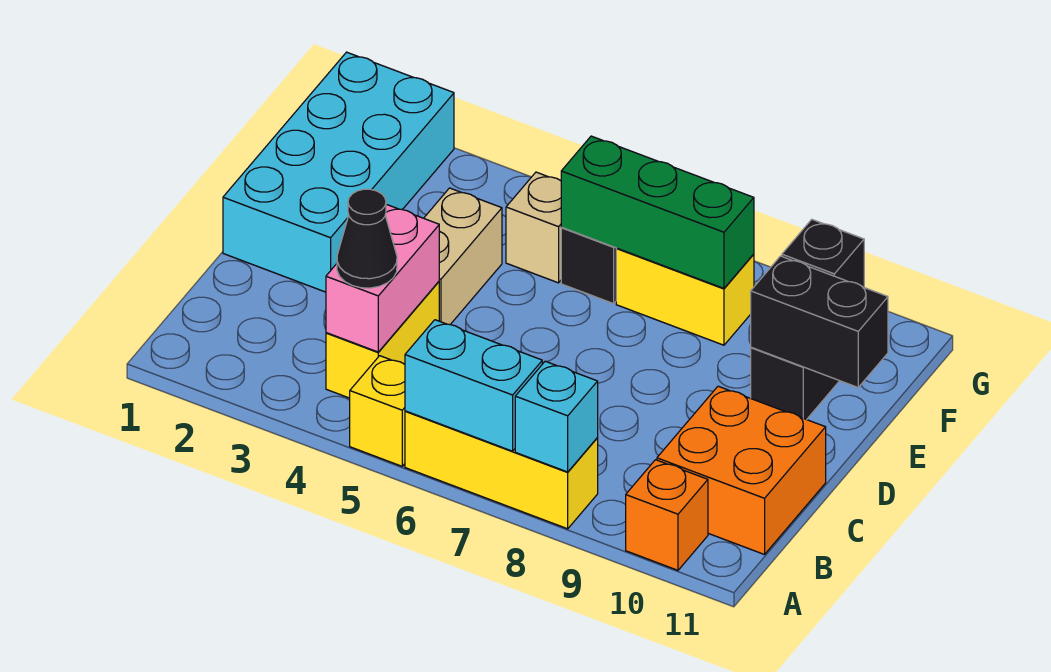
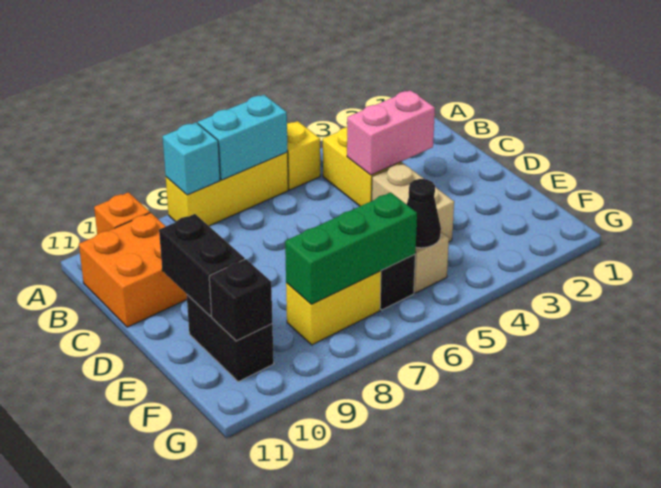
pink 1x2 brick [326,205,439,352] -> pink 1x2 brick turned to [347,90,435,175]
black 1x1 cone [337,189,397,288] -> black 1x1 cone moved to [407,179,441,248]
cyan 2x4 brick [223,52,454,292] -> none
black 1x2 brick [751,256,888,387] -> black 1x2 brick turned to [159,214,245,316]

